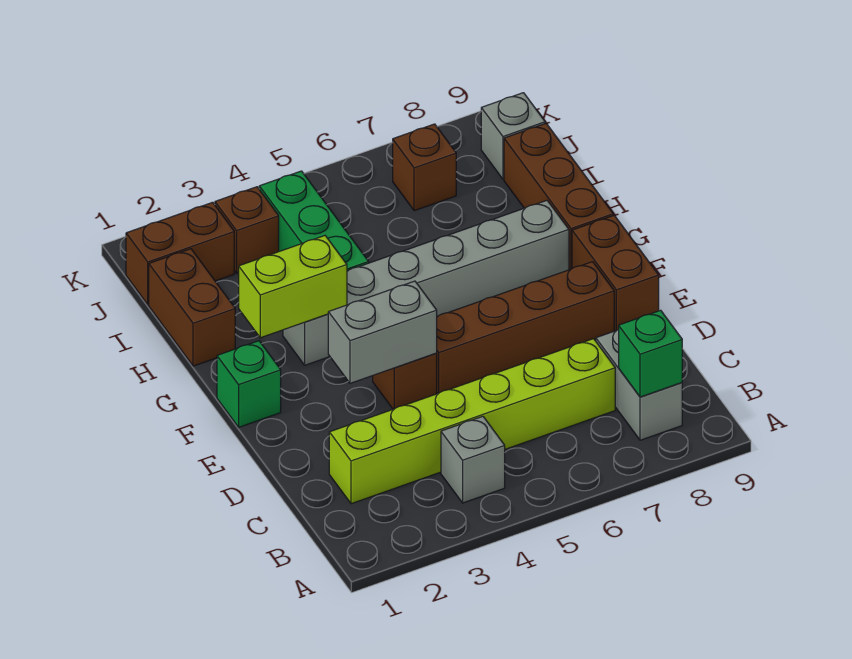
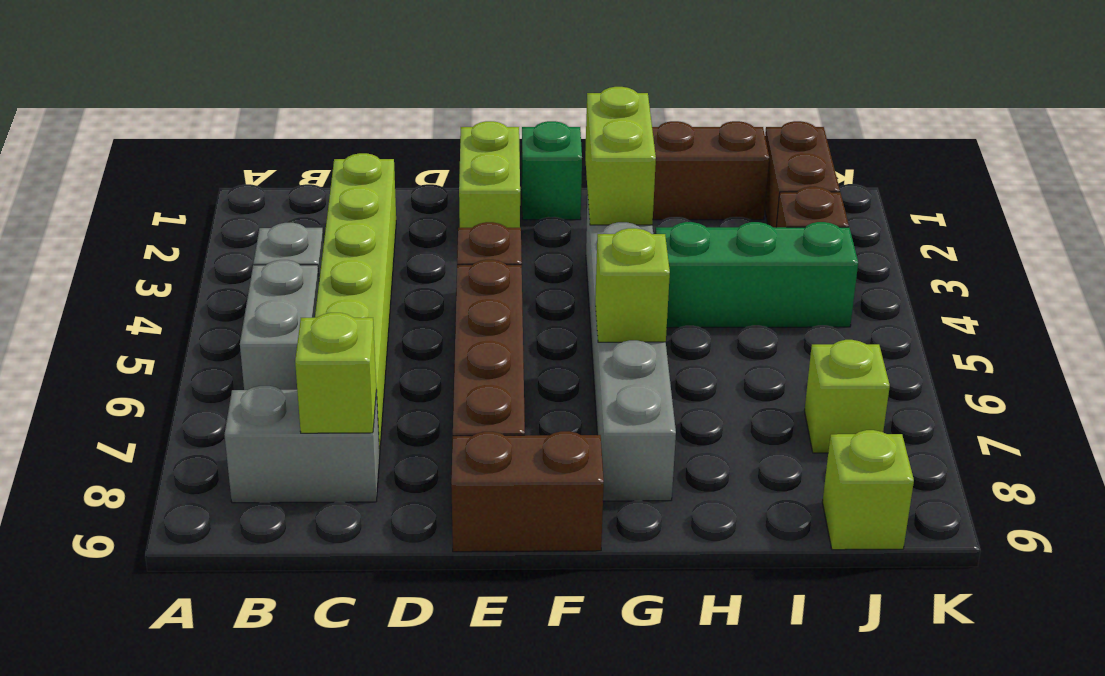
green 1x1 brick [619,310,682,397] -> none
none -> lime 1x1 brick [295,313,376,433]
none -> lime 1x2 brick [459,121,520,228]
grey 1x2 brick [328,281,437,383] -> grey 1x2 brick moved to [240,260,319,390]
none -> lime 1x1 brick [595,228,670,342]
brown 1x3 brick [504,123,613,269] -> none
brown 1x1 brick [393,124,456,211] -> lime 1x1 brick [804,340,890,453]
grey 1x1 brick [481,93,545,179] -> lime 1x1 brick [822,430,914,550]

